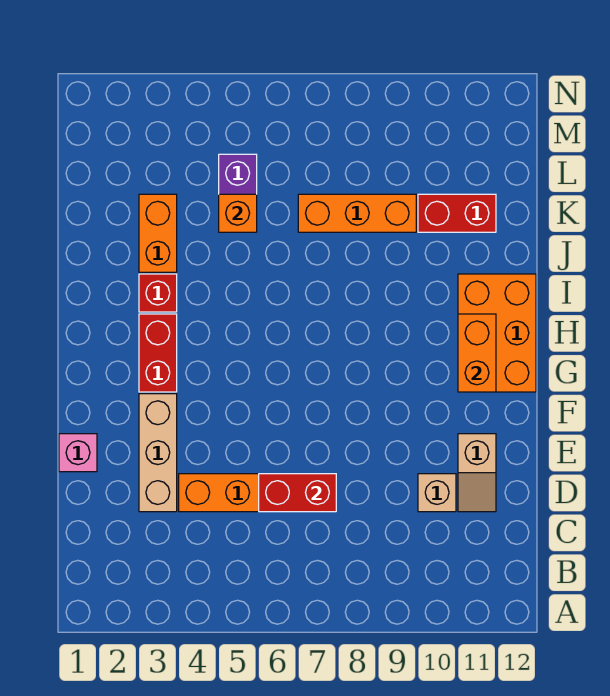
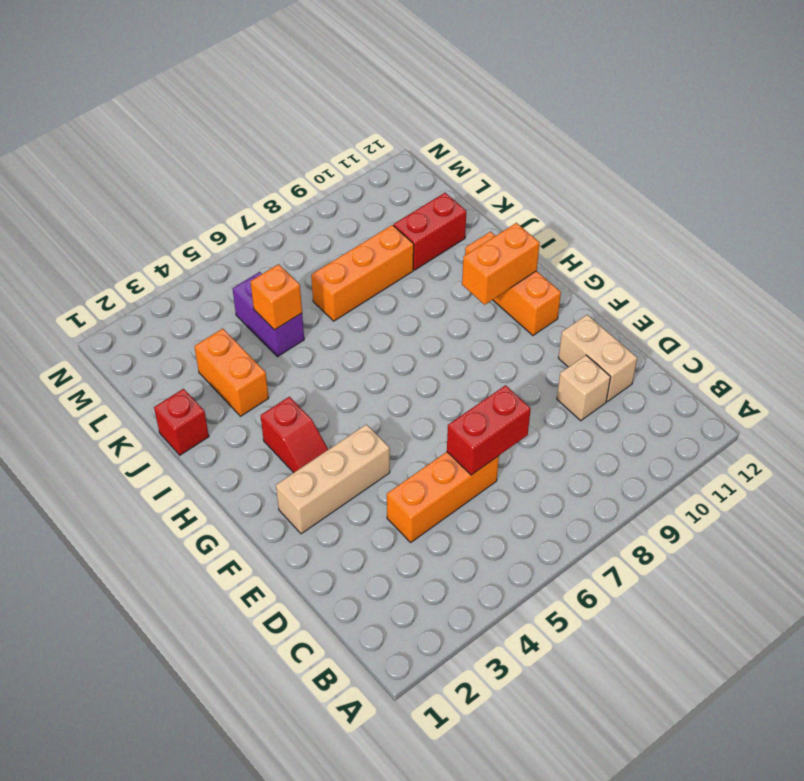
tan 1x3 brick [139,394,177,512] -> tan 1x3 brick turned to [276,424,390,534]
tan 1x2 slope [458,434,496,512] -> tan 1x2 brick [559,315,637,402]
pink 1x1 brick [59,434,97,472] -> none
red 1x2 brick [139,314,177,392] -> red 1x2 slope [260,397,328,473]
orange 2x3 brick [458,274,536,392] -> orange 1x3 brick [465,232,561,335]
orange 1x2 brick [458,314,496,392] -> orange 1x2 brick turned to [462,223,540,305]
red 1x1 brick [139,274,177,312] -> red 1x1 brick moved to [154,389,209,455]

